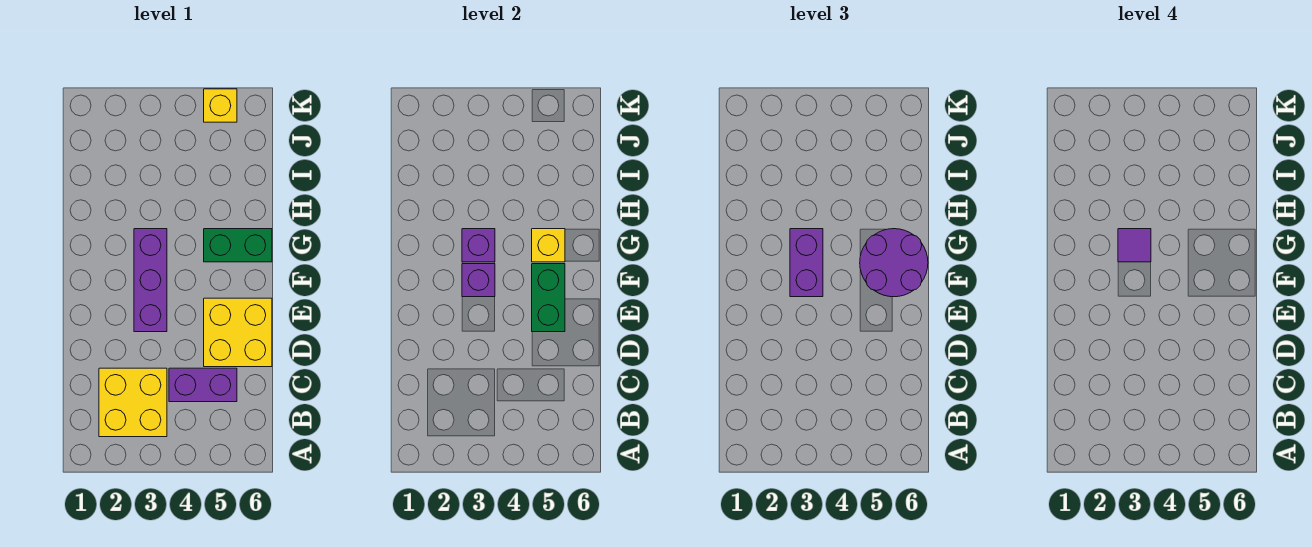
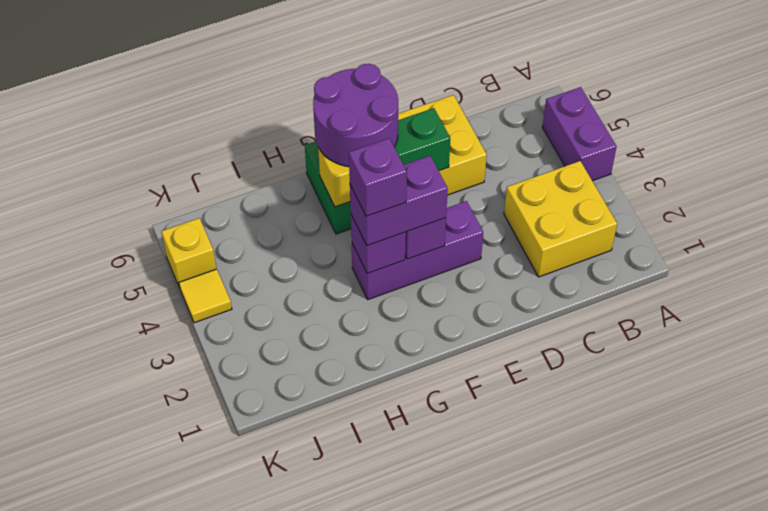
purple 1x2 brick [169,368,237,402] -> purple 1x2 brick moved to [542,87,617,181]
purple 1x1 tile [1118,229,1151,262] -> purple 1x1 brick [349,138,407,216]
none -> yellow 1x1 tile [179,269,232,323]

